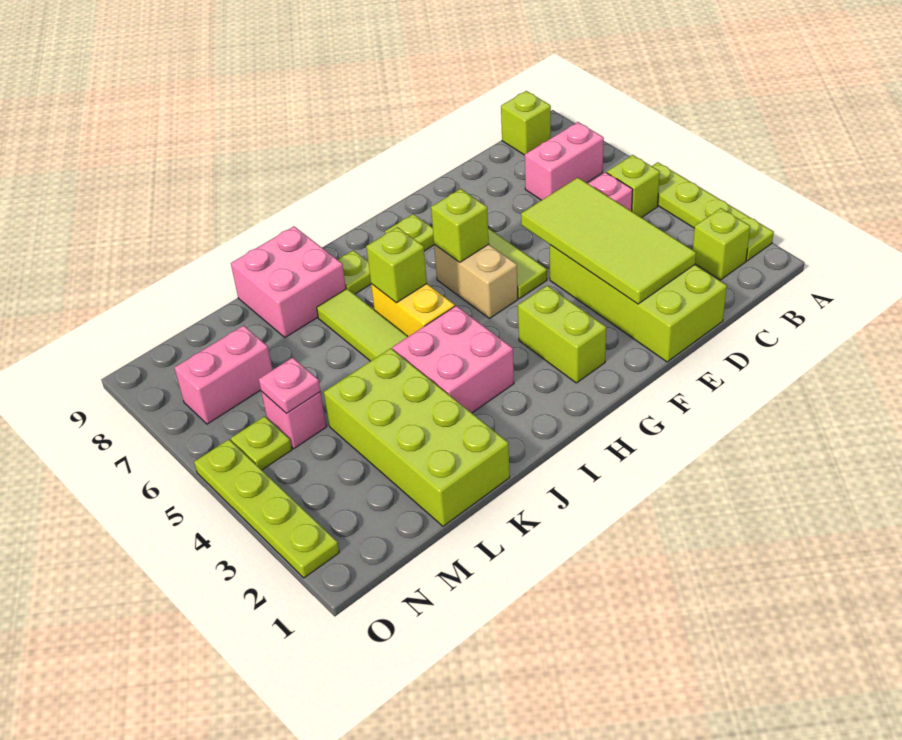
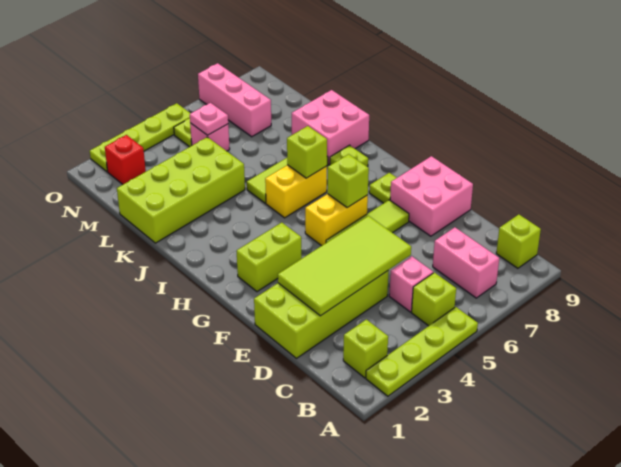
tan 1x2 brick [434,244,518,319] -> yellow 1x2 brick [305,194,368,246]
pink 2x2 brick [392,306,514,413] -> pink 2x2 brick moved to [390,156,473,236]
pink 1x2 brick [174,326,272,424] -> pink 1x3 brick [198,63,271,137]
none -> red 1x1 brick [105,135,146,184]

